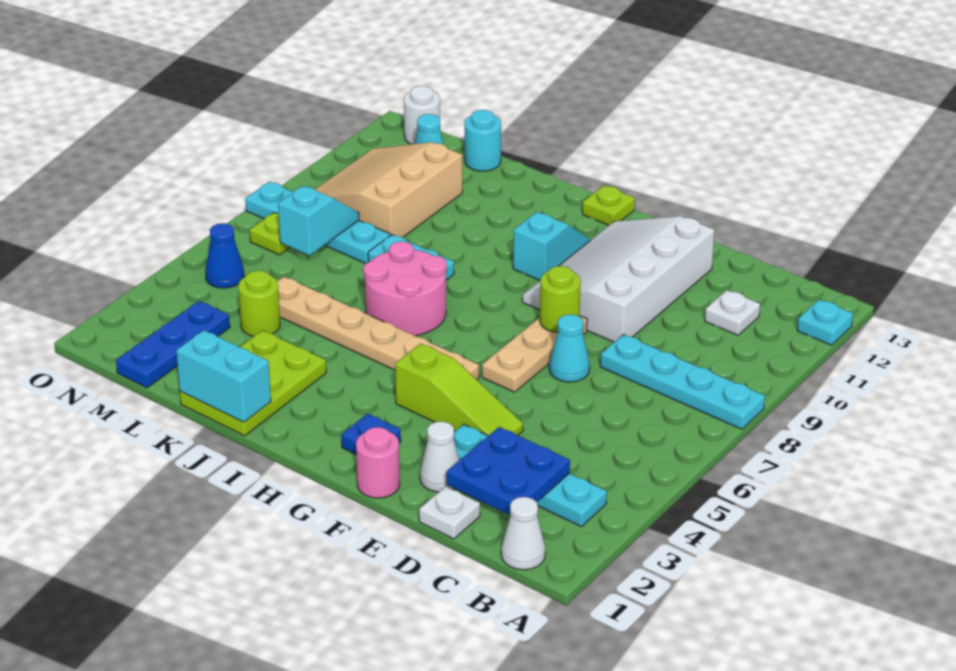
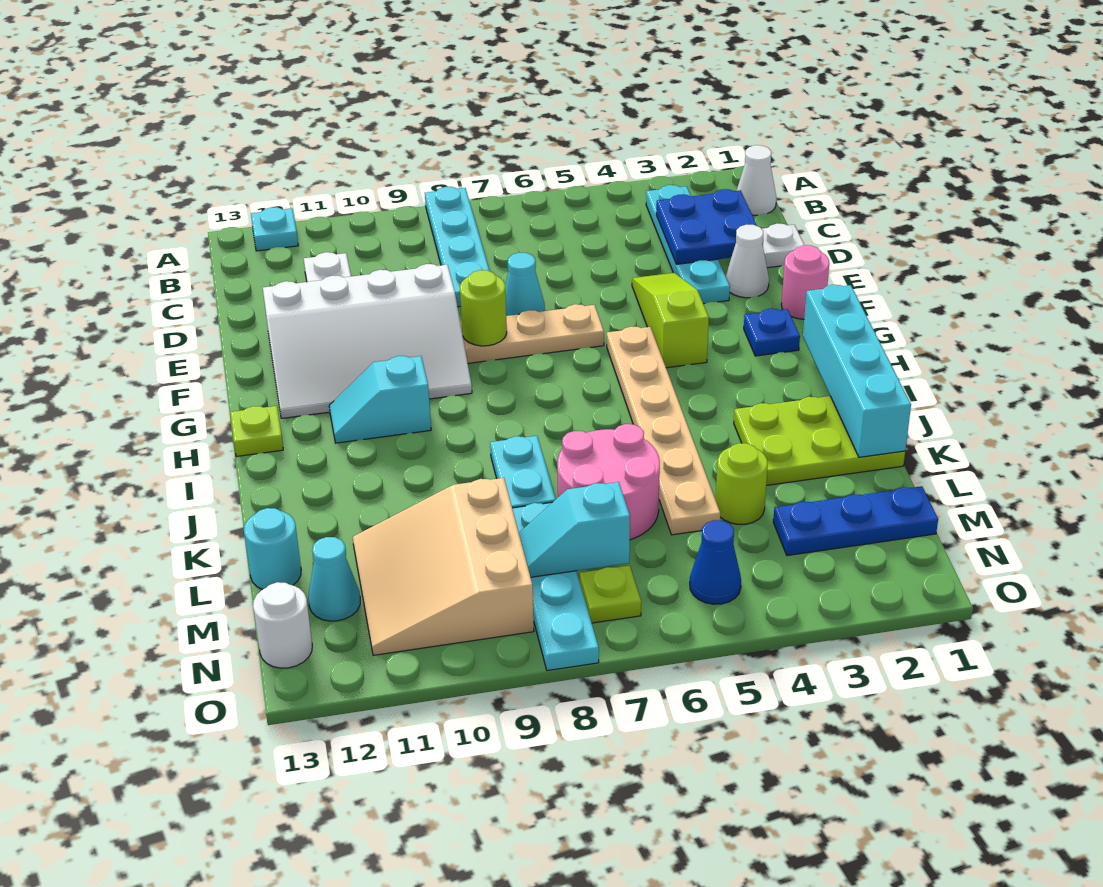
pink 2x2 round brick [363,242,447,336] -> pink 2x2 round brick moved to [557,424,660,540]
cyan 1x2 brick [176,330,271,422] -> cyan 1x4 brick [803,285,911,457]
tan 3x3 slope [315,142,462,237] -> tan 3x3 slope turned to [353,478,534,655]

